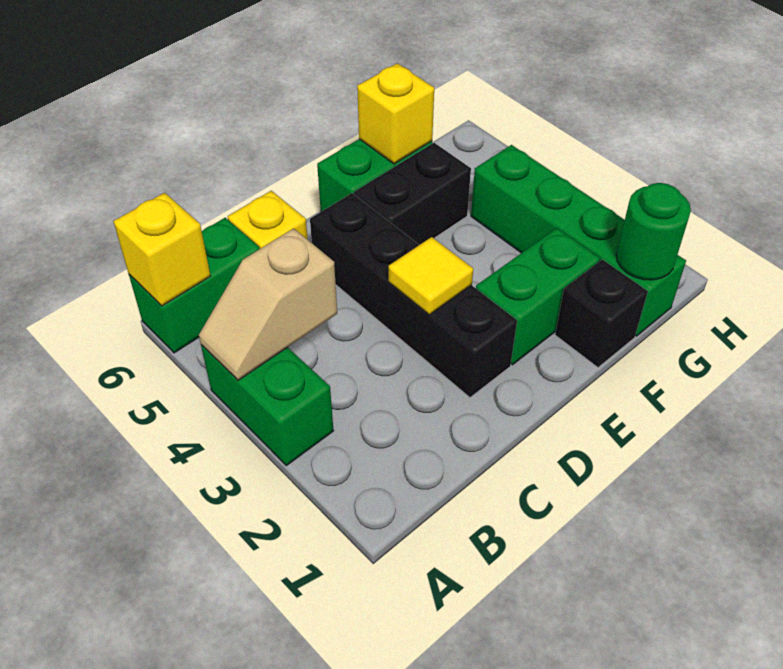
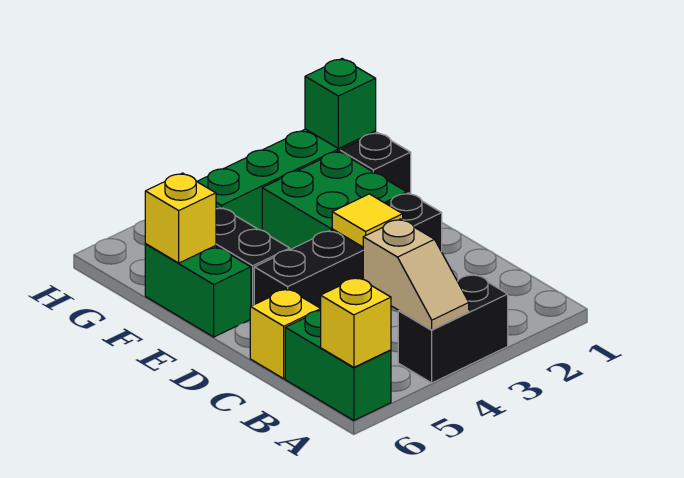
green 1x2 brick [201,345,334,466] -> black 1x2 brick [398,274,508,383]
green 1x2 brick [476,228,600,365] -> green 2x2 brick [262,151,407,250]
green 1x1 round brick [616,183,691,280] -> green 1x1 brick [305,59,376,148]

